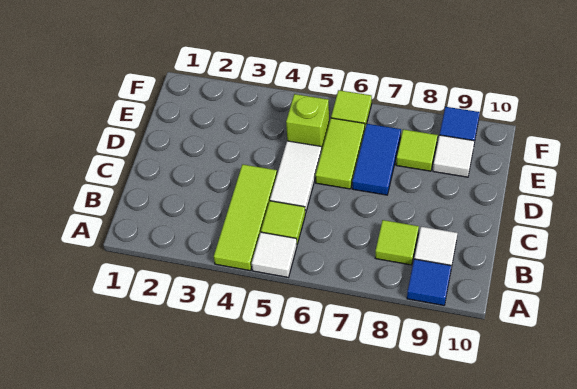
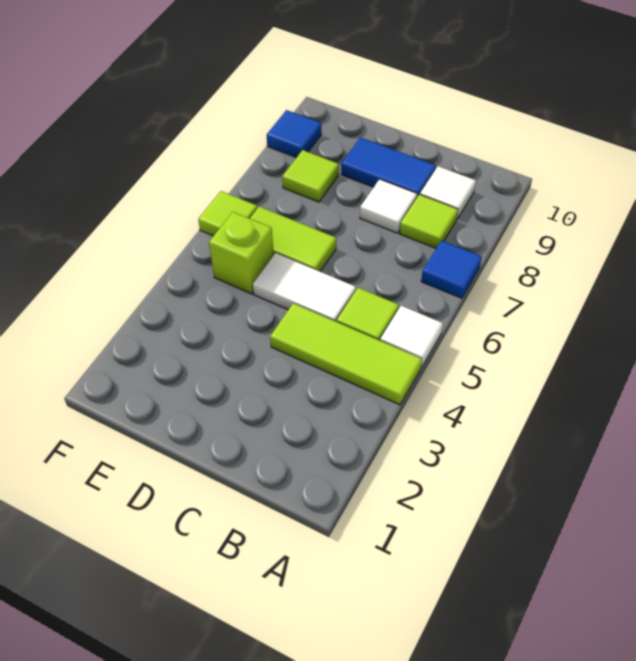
blue 1x1 tile [407,259,452,305] -> blue 1x1 tile moved to [421,240,482,298]
blue 1x2 tile [352,124,401,195] -> blue 1x2 tile moved to [341,138,436,197]
white 1x1 tile [433,135,474,177] -> white 1x1 tile moved to [360,179,417,233]

